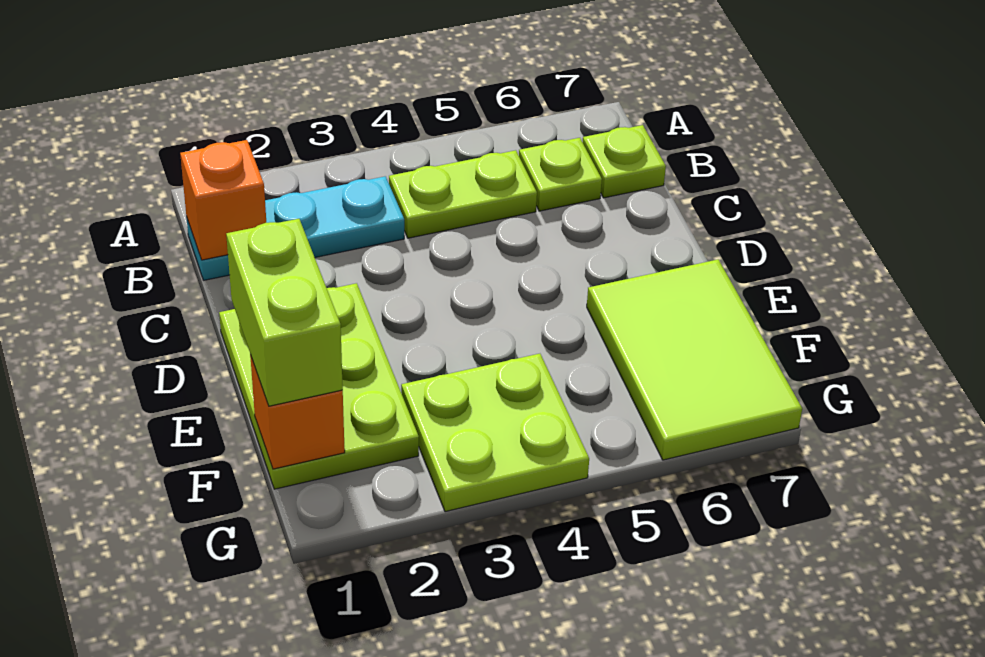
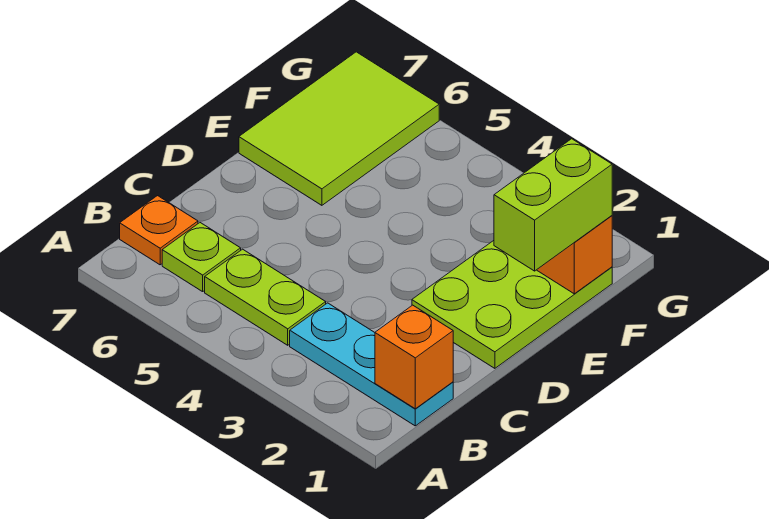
lime 1x1 plate [583,125,666,198] -> orange 1x1 plate [120,196,198,265]
lime 2x2 plate [401,354,589,512] -> none

